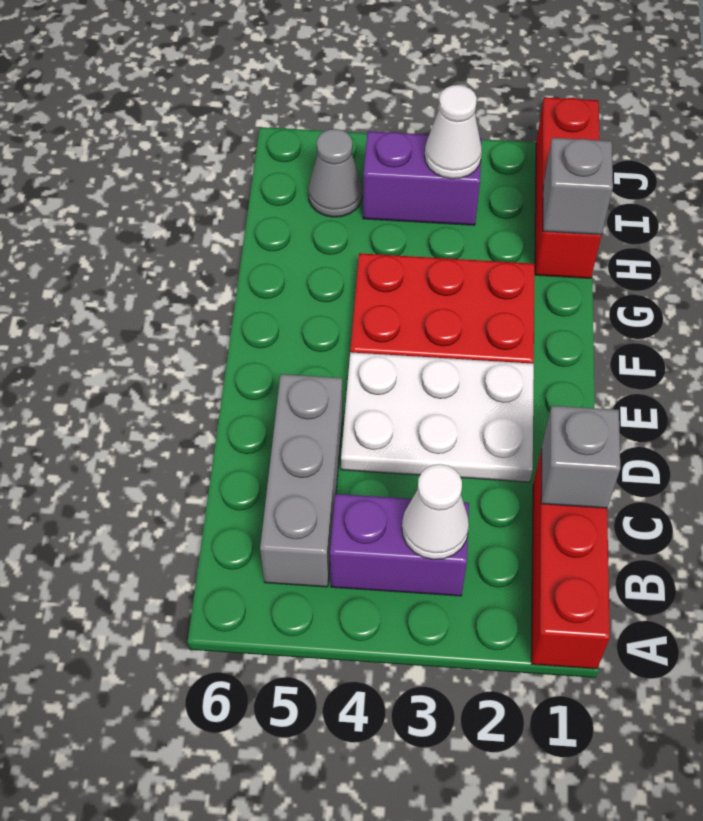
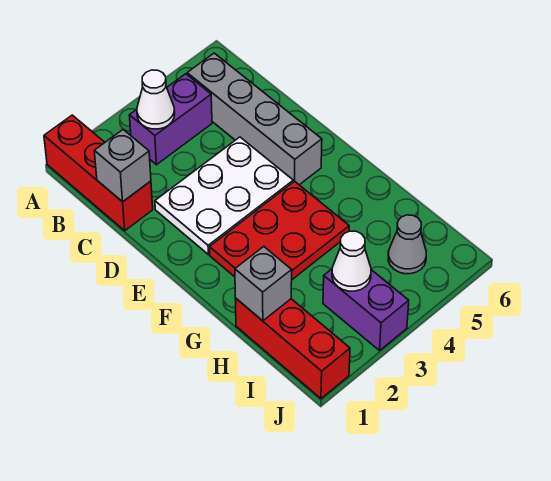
grey 1x3 brick [260,374,343,587] -> grey 1x4 brick [187,53,322,185]
purple 1x2 brick [363,131,482,225] -> purple 1x2 brick turned to [323,269,409,351]

